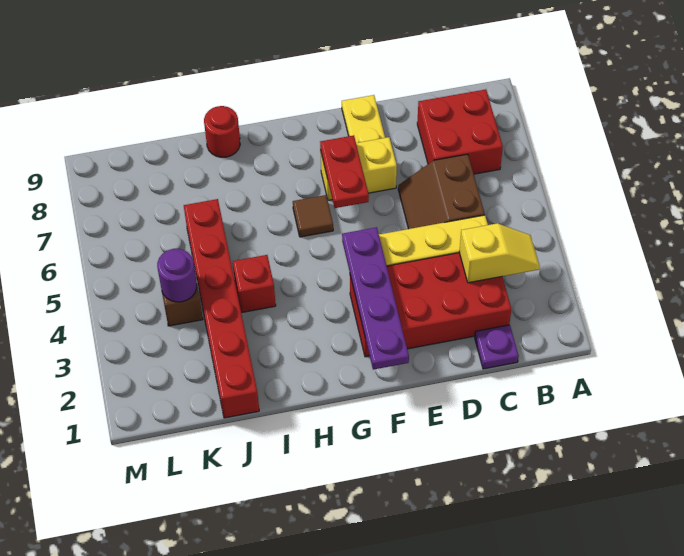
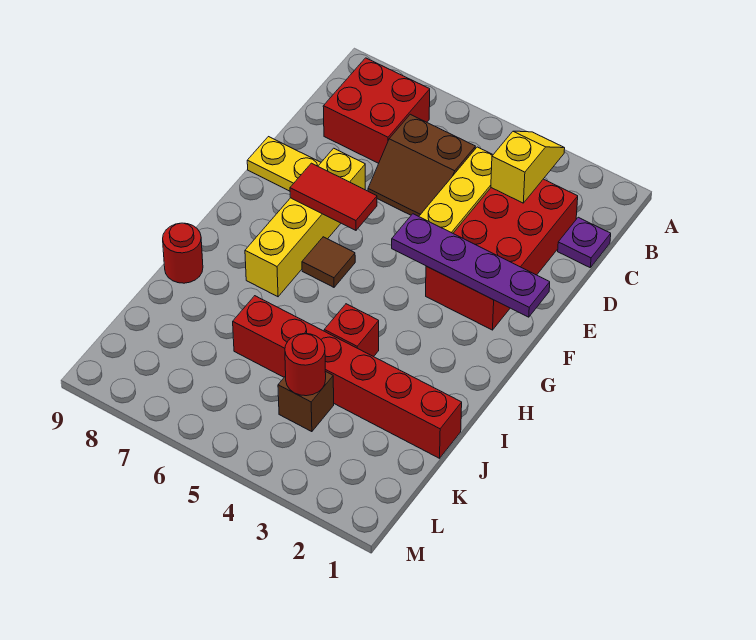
yellow 1x2 brick [320,137,397,200] -> yellow 1x4 brick [245,148,365,297]
red 1x2 plate [320,135,369,208] -> red 1x2 tile [290,163,377,230]
purple 1x1 round brick [157,249,197,302] -> red 1x1 round brick [285,334,326,396]

